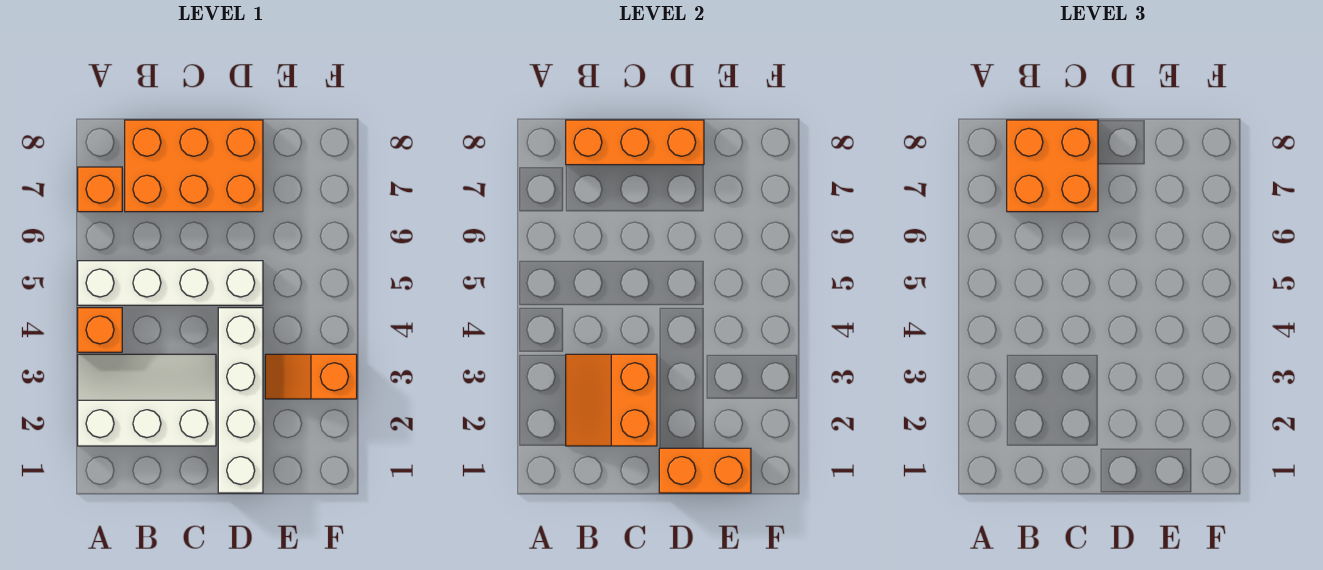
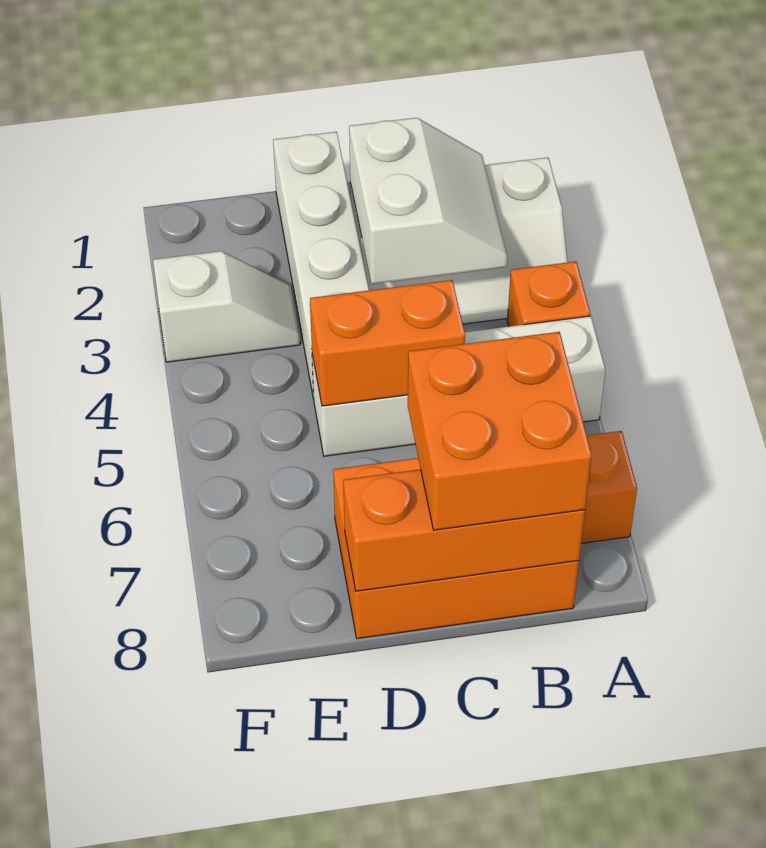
orange 2x2 slope [566,354,657,446] -> white 2x2 slope [349,118,508,284]
orange 1x2 brick [659,448,751,493] -> orange 1x2 brick moved to [310,280,465,406]
orange 1x2 slope [265,354,357,399] -> white 1x2 slope [153,251,300,362]

